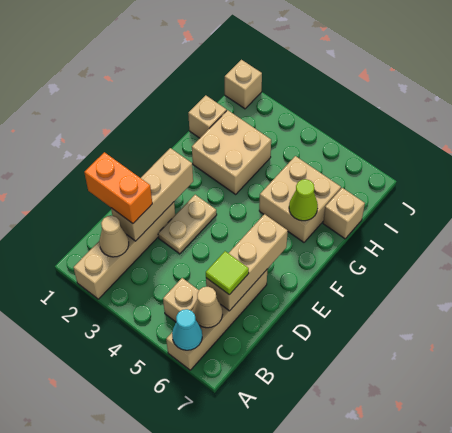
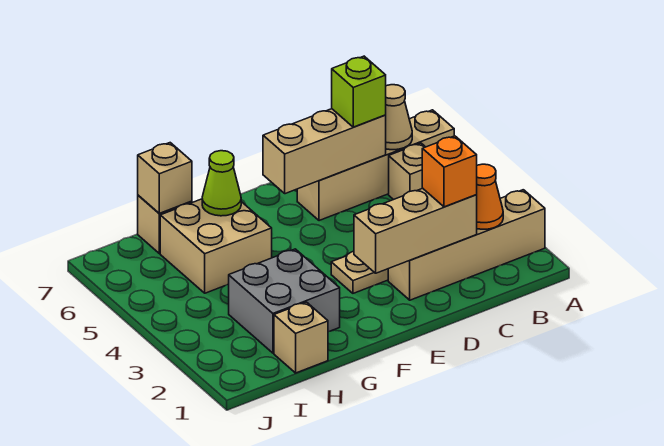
cyan 1x1 cone [172,309,202,350] -> none
tan 1x1 cone [99,216,129,257] -> orange 1x1 cone [477,164,503,229]
orange 1x2 brick [84,152,152,223] -> orange 1x1 brick [422,136,477,207]
lime 1x1 tile [206,251,249,295] -> lime 1x1 brick [332,56,386,127]
tan 2x2 brick [192,110,271,194] -> grey 2x2 brick [228,249,340,353]
tan 1x1 brick [225,60,262,109] -> tan 1x1 brick moved to [138,143,192,213]

